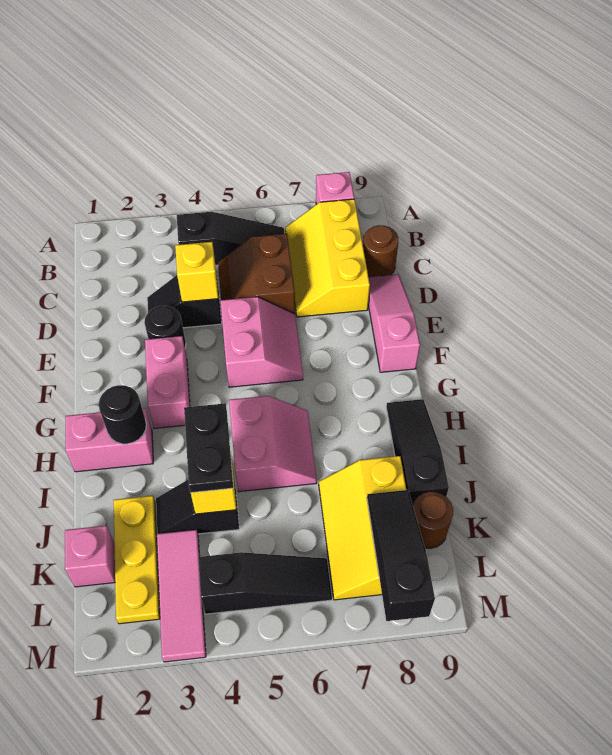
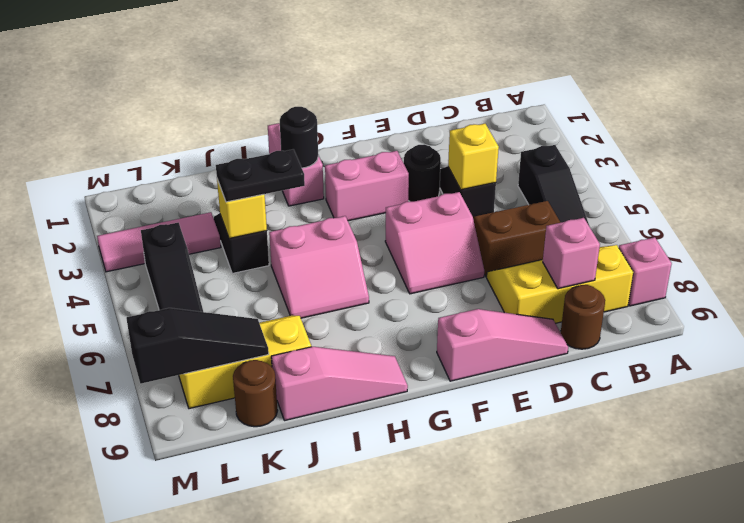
black 1x3 slope [386,399,449,505] -> pink 1x3 slope [271,347,408,421]
yellow 1x3 plate [114,496,160,624] -> none
pink 1x1 brick [65,526,115,587] -> pink 1x1 brick moved to [543,218,600,289]

